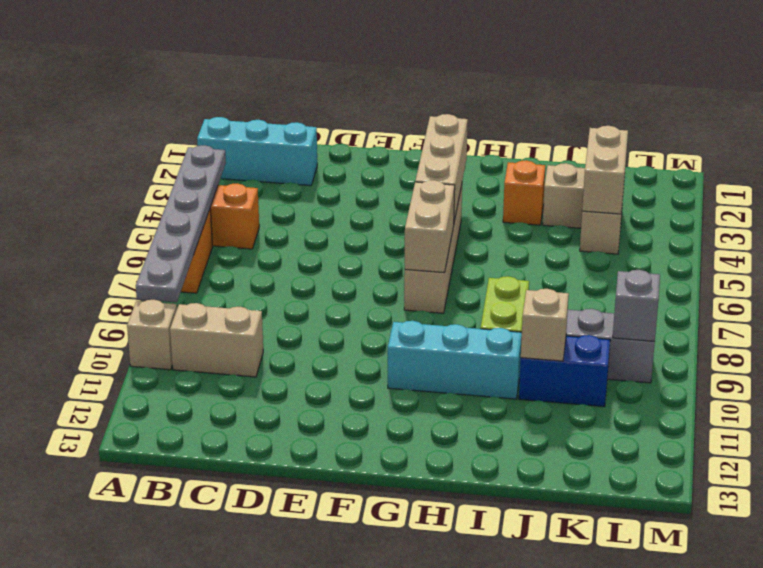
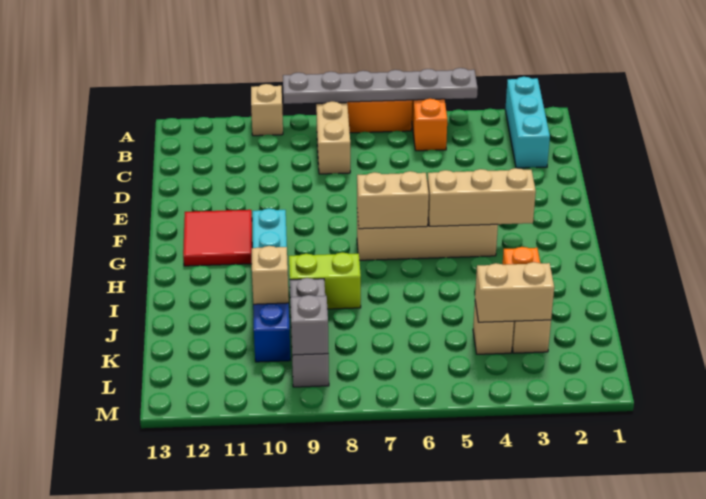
tan 1x2 brick [170,303,263,377] -> tan 1x2 brick moved to [316,101,350,174]
none -> red 2x2 tile [183,210,252,266]

